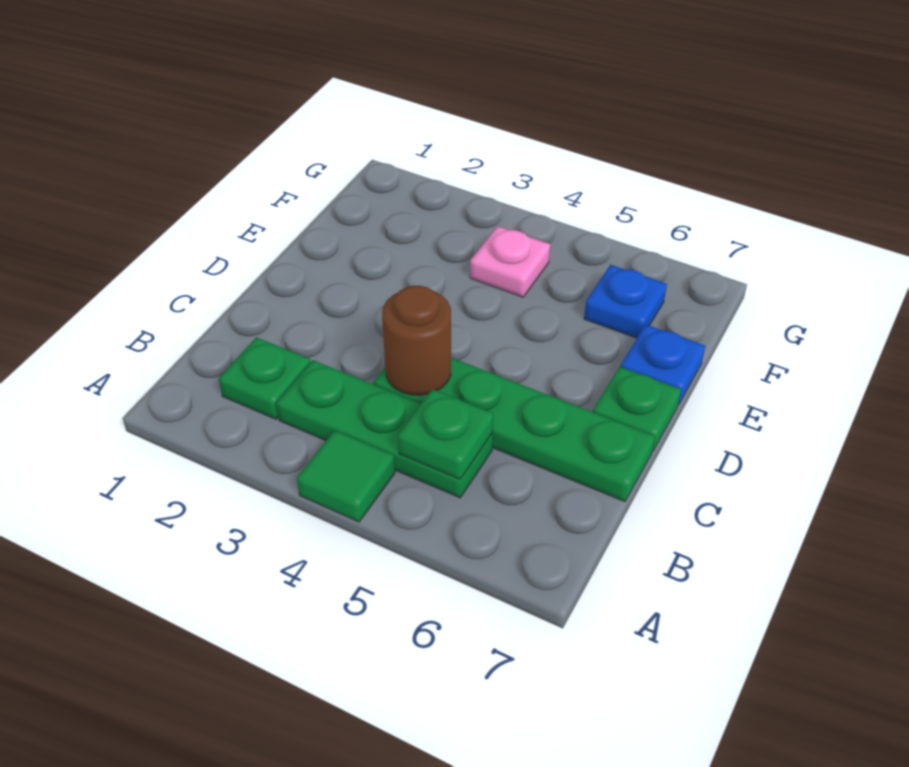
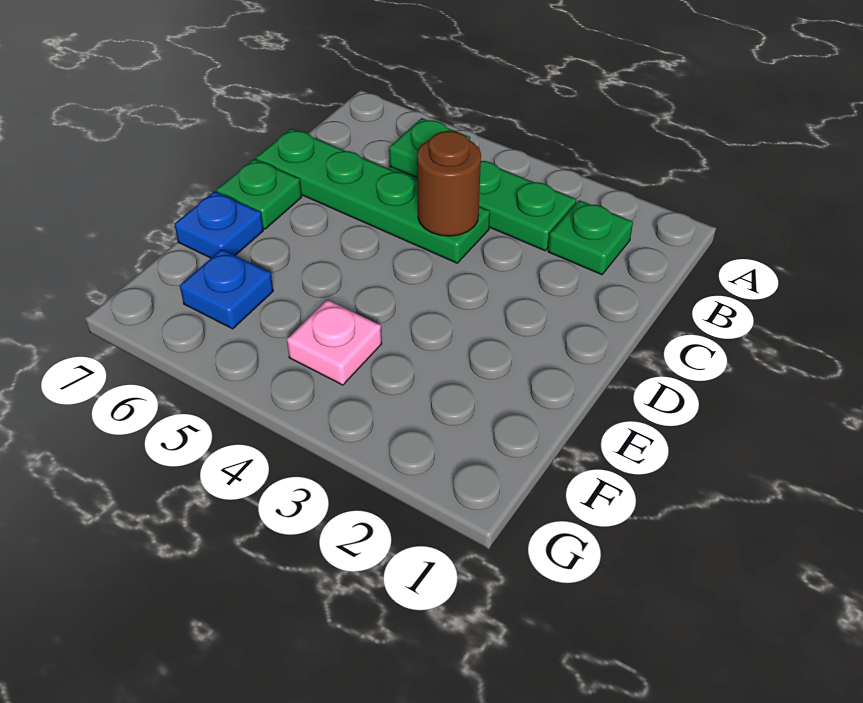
green 1x1 tile [297,430,395,522] -> none

